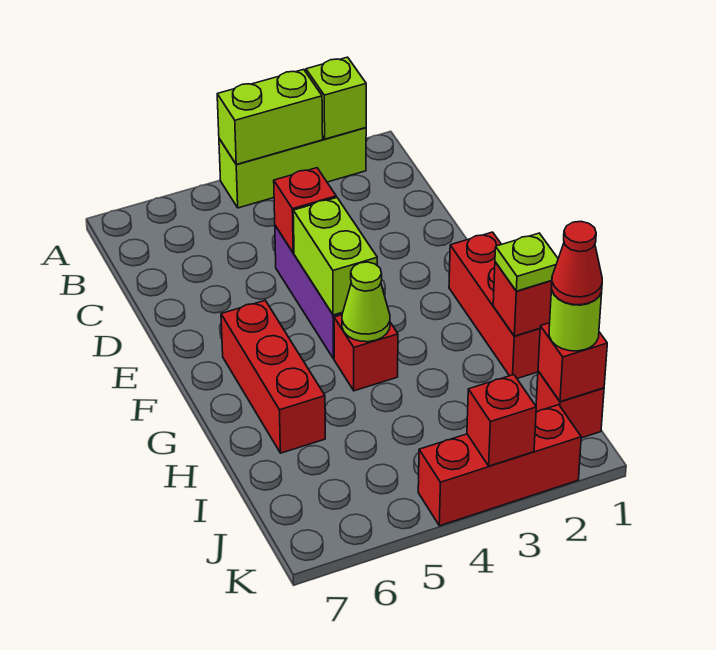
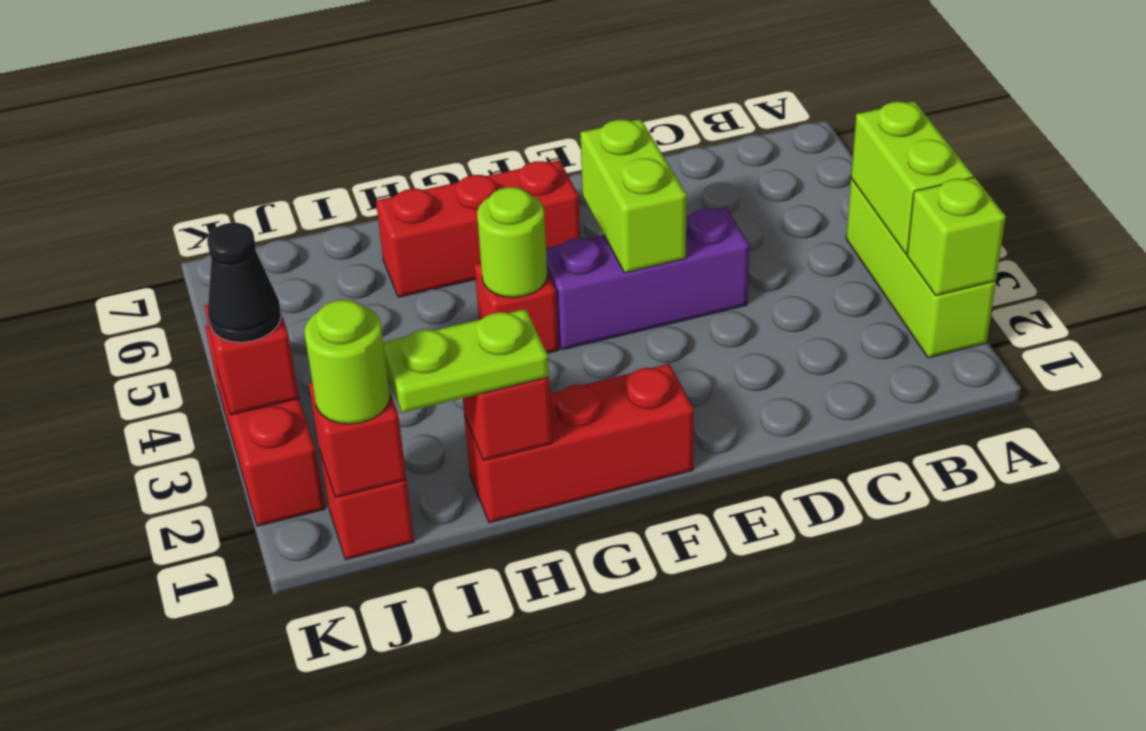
red 1x1 brick [274,168,336,253] -> none
lime 1x2 brick [293,197,377,315] -> lime 1x2 brick turned to [580,119,687,273]
lime 1x1 cone [342,262,390,342] -> lime 1x1 round brick [477,187,547,298]
lime 1x1 plate [495,233,558,291] -> lime 1x2 plate [383,309,549,413]
red 1x1 cone [552,221,602,305] -> none
none -> black 1x1 cone [207,223,281,343]

